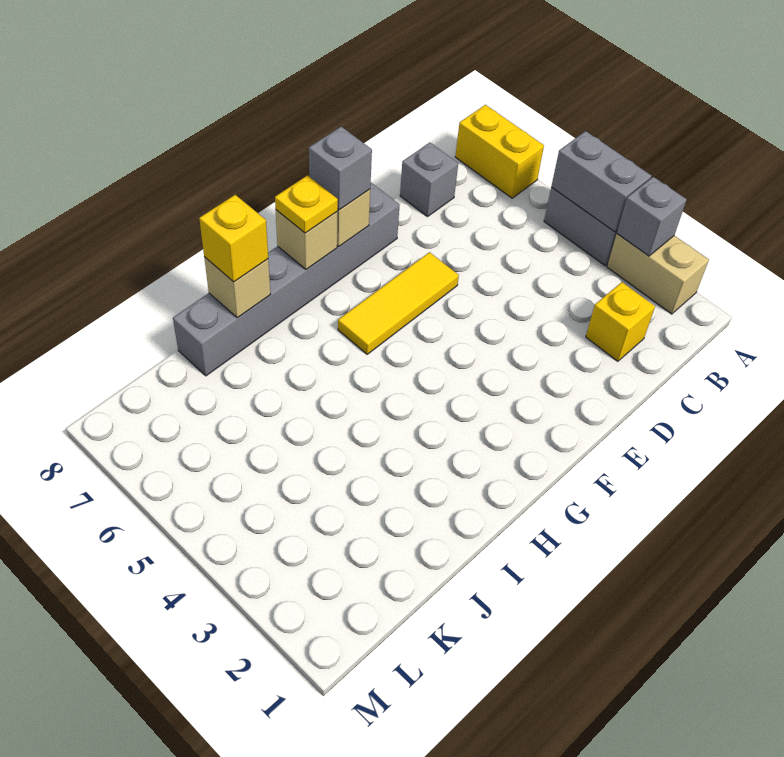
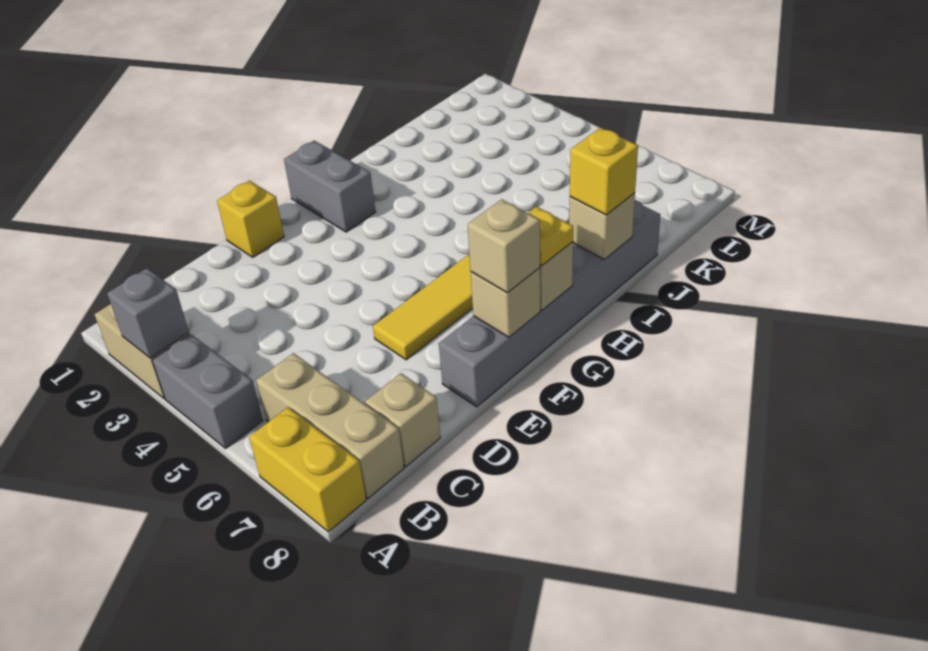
grey 1x2 brick [551,131,651,232] -> grey 1x2 brick moved to [284,141,376,232]
none -> tan 1x3 brick [256,353,404,498]
yellow 1x1 brick [586,282,655,361] -> yellow 1x1 brick moved to [217,180,284,257]
grey 1x1 brick [400,143,458,217] -> tan 1x1 brick [365,373,440,467]
grey 1x1 brick [309,127,372,210] -> tan 1x1 brick [468,199,540,293]

